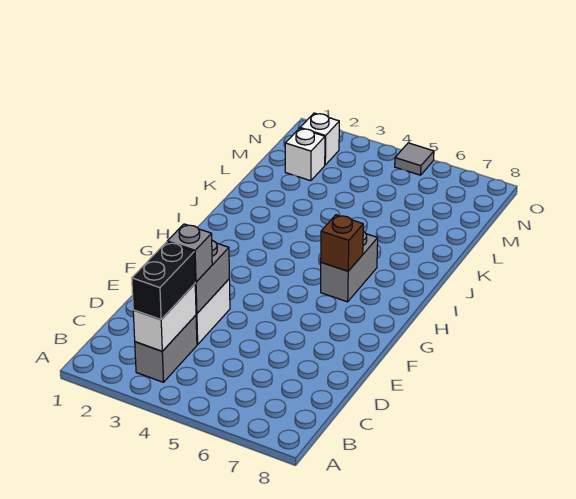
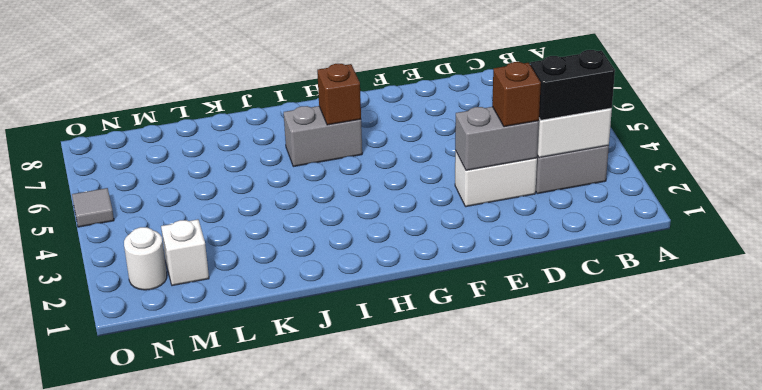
grey 1x1 brick [167,224,212,282] -> brown 1x1 brick [492,62,541,127]
white 1x1 brick [300,113,339,165] -> white 1x1 round brick [124,227,167,290]

